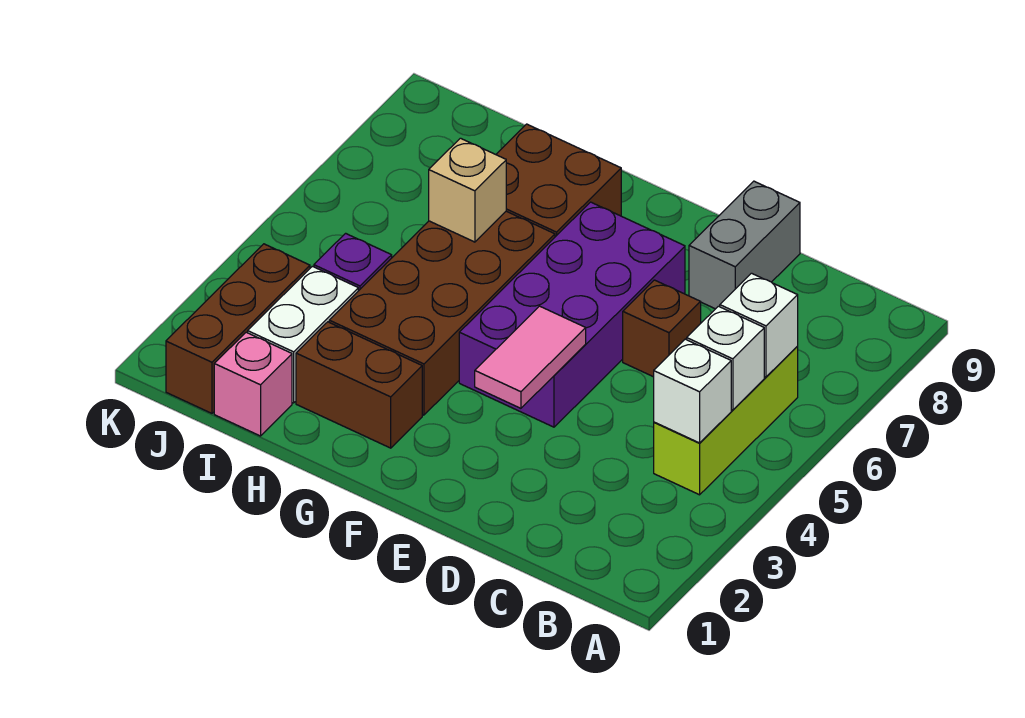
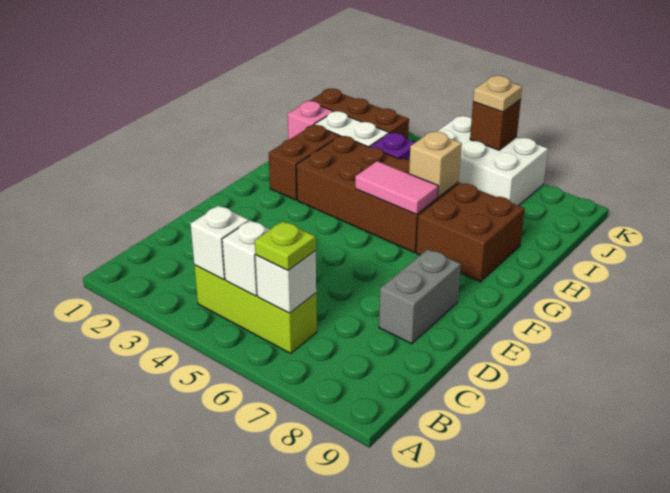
none -> lime 1x1 plate [255,221,316,270]
brown 1x1 brick [623,280,701,377] -> brown 1x1 brick moved to [470,99,521,150]
grey 1x2 brick [689,181,800,309] -> grey 1x2 brick turned to [379,249,461,344]
pink 1x2 tile [475,306,586,408] -> pink 1x2 tile moved to [355,161,438,214]
purple 2x4 brick [459,202,685,427] -> none
none -> white 2x3 brick [436,116,548,206]
none -> tan 1x1 plate [473,76,522,112]

